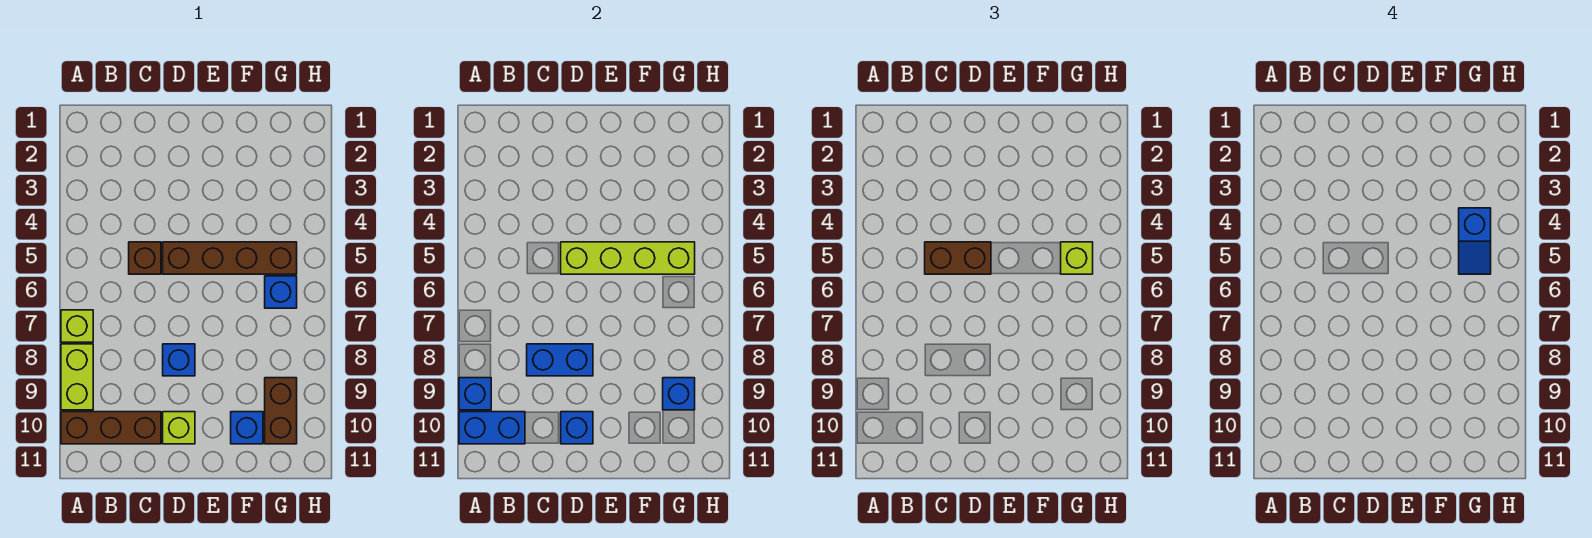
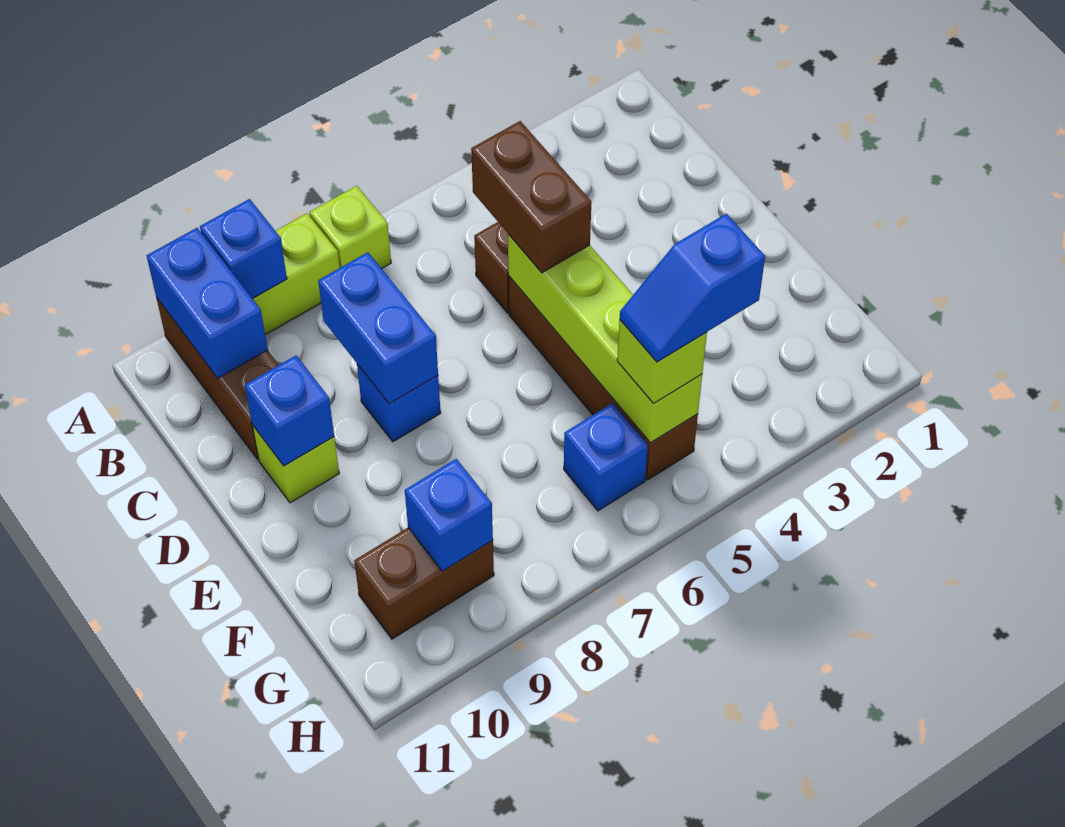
blue 1x1 brick [231,412,263,444] -> none

